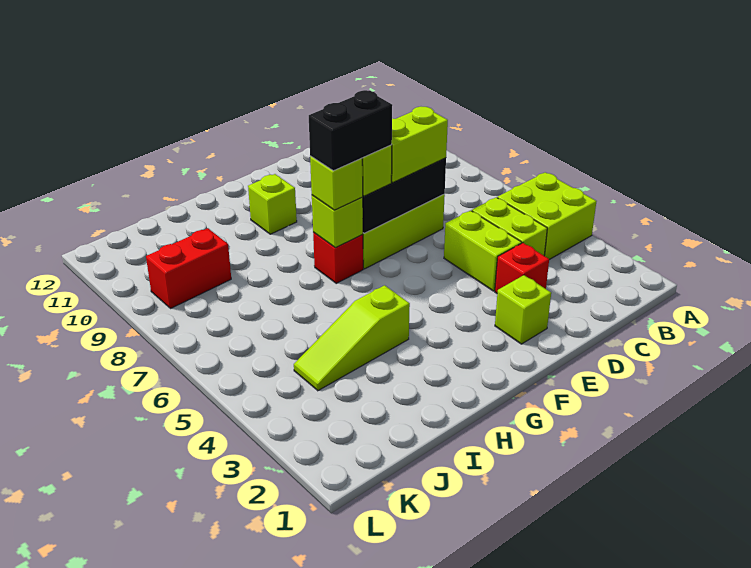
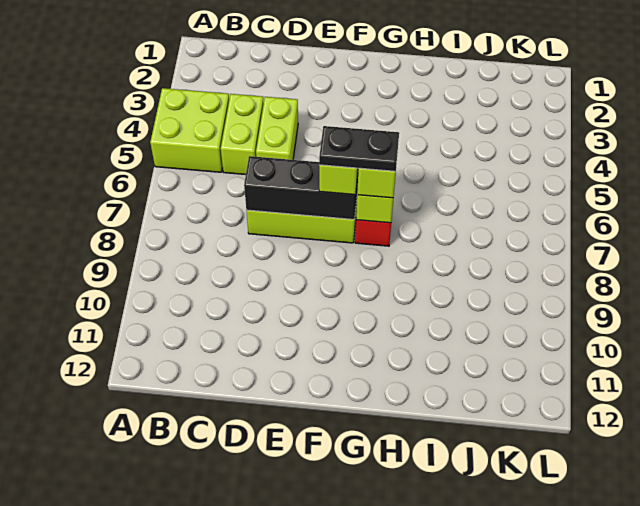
red 1x1 brick [495,243,549,293] -> none
lime 1x2 brick [391,107,448,183] -> none
lime 1x1 brick [495,275,551,344] -> none
black 1x2 brick [309,90,392,171] -> black 1x2 plate [319,126,399,172]
lime 1x1 brick [248,174,297,234] -> none
lime 1x3 slope [294,285,410,391] -> none
red 1x2 brick [146,228,231,309] -> none

